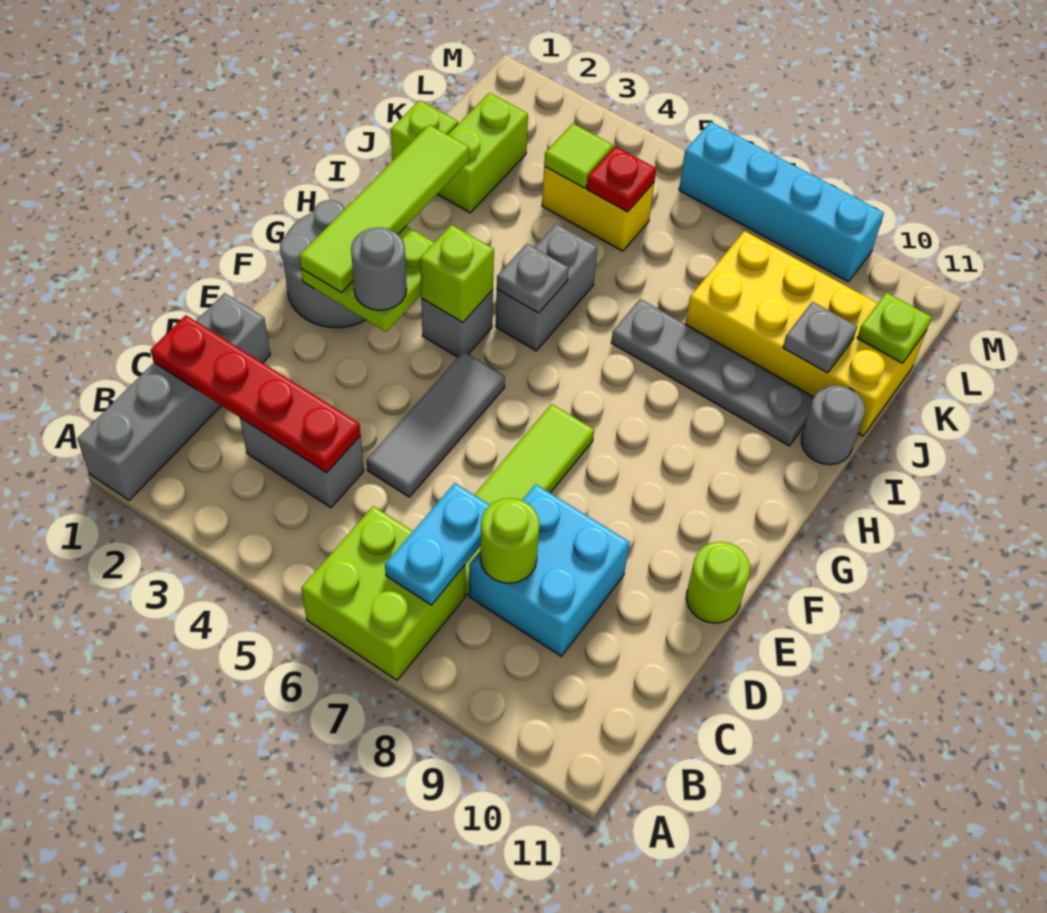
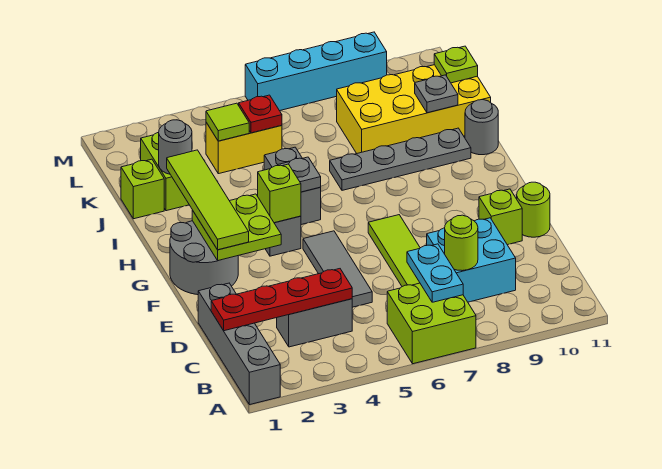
none -> lime 1x1 brick [479,189,522,245]
grey 1x1 round brick [351,228,407,310] -> grey 1x1 round brick moved to [159,120,192,174]

